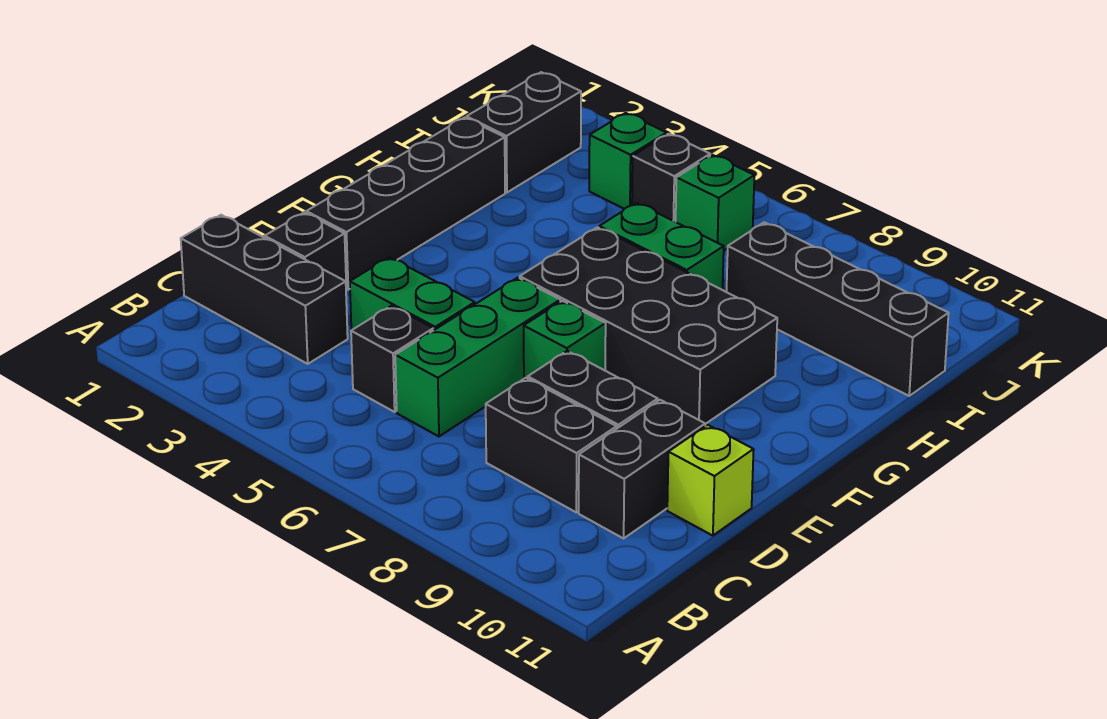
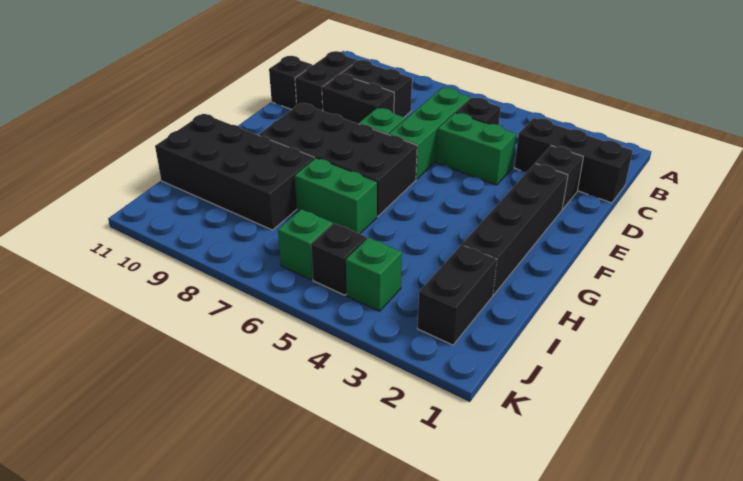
lime 1x1 brick [667,425,754,536] -> black 1x1 brick [269,56,312,110]
black 1x4 brick [727,222,949,396] -> black 2x4 brick [155,114,315,230]

